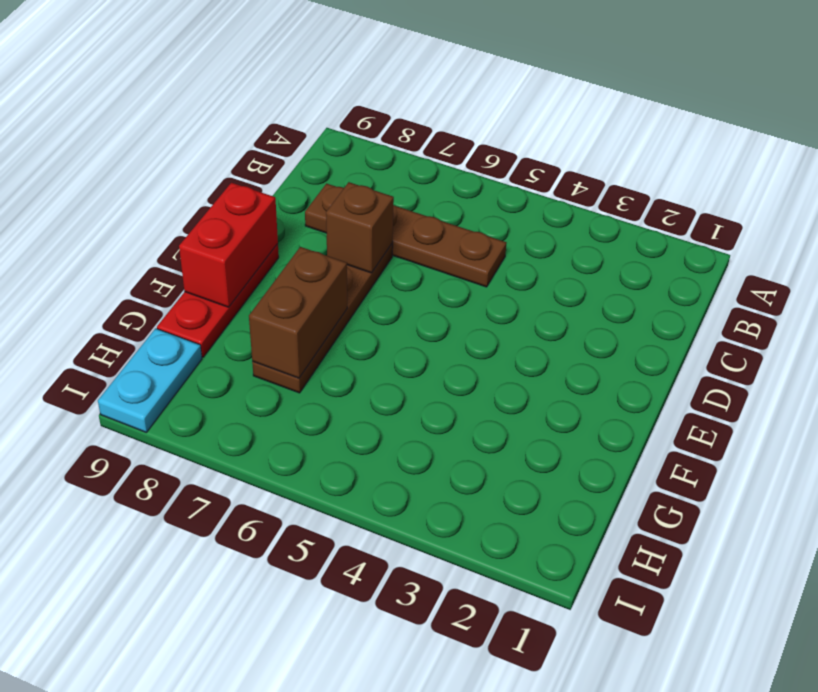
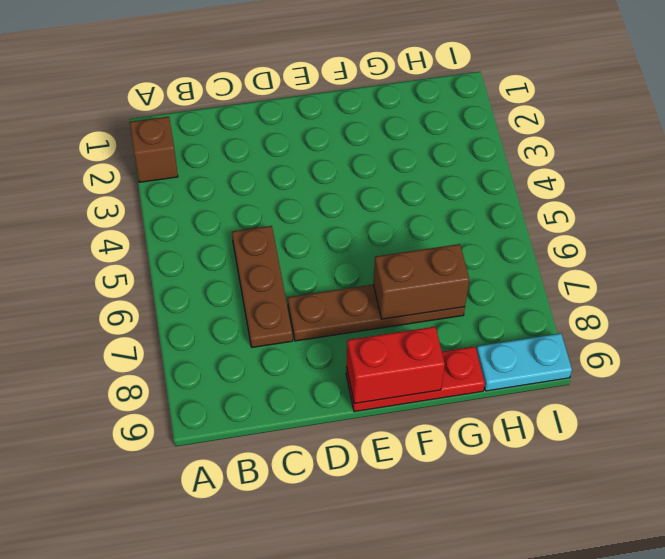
brown 1x4 plate [305,184,506,287] -> brown 1x3 plate [232,226,293,347]
brown 1x1 brick [326,182,394,273] -> brown 1x1 brick moved to [130,117,178,182]

